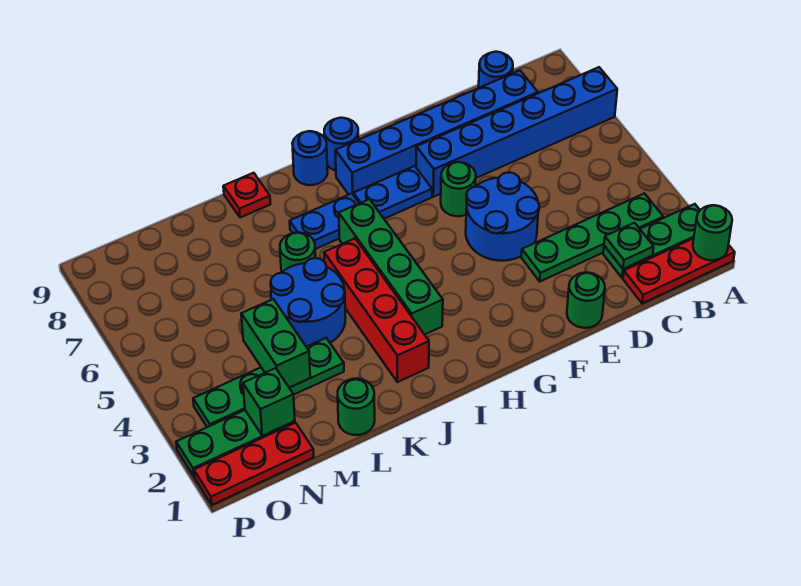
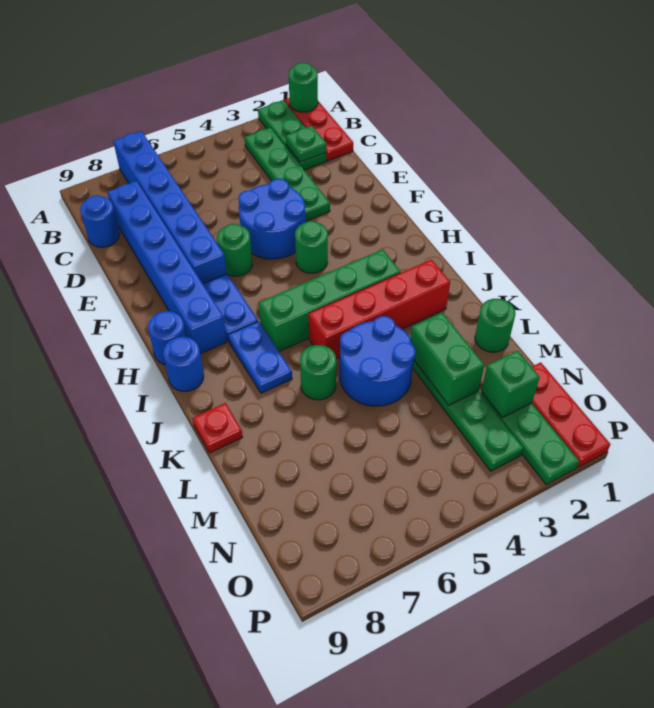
green 1x1 round brick [567,273,605,328] -> green 1x1 round brick moved to [295,221,328,273]
green 1x2 brick [241,299,310,388] -> green 1x2 brick turned to [411,313,484,405]

